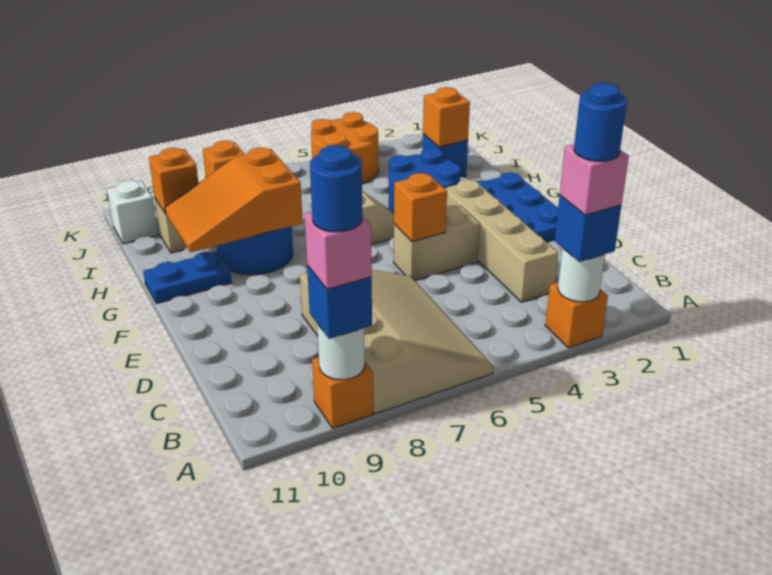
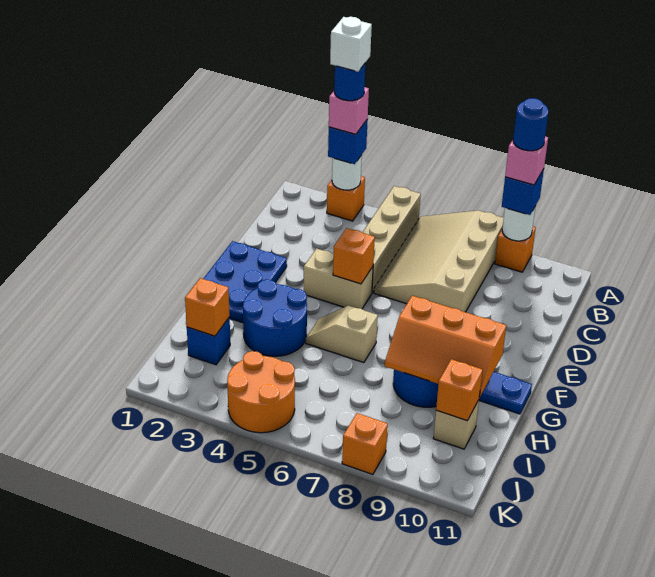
tan 1x4 brick [444,179,558,302] -> tan 1x4 brick moved to [362,186,421,293]
orange 2x3 slope [165,148,303,252] -> orange 2x3 slope turned to [385,296,506,397]
white 1x1 brick [107,180,158,244] -> white 1x1 brick moved to [330,17,372,72]

